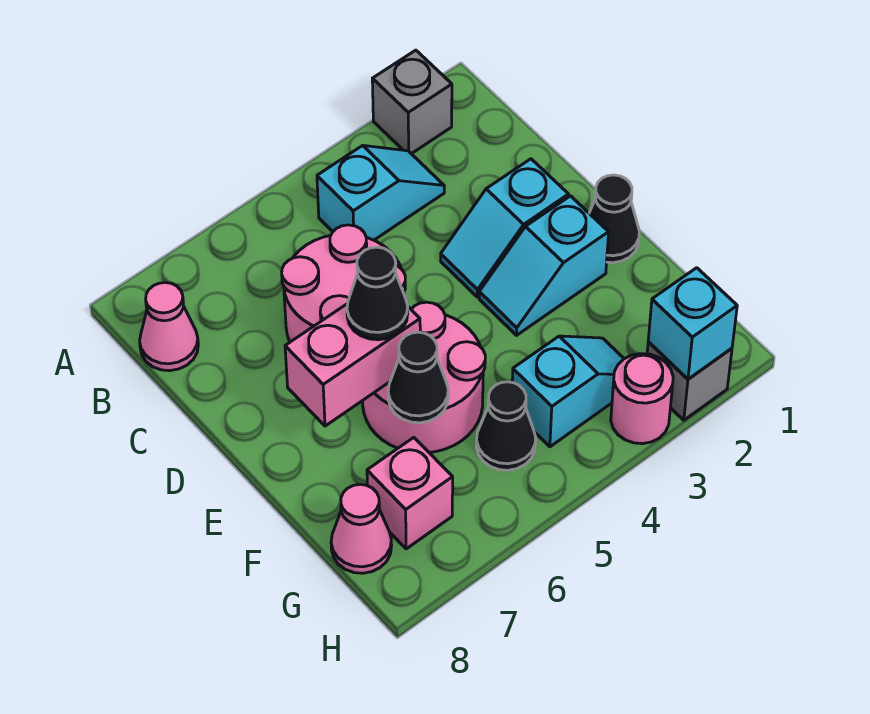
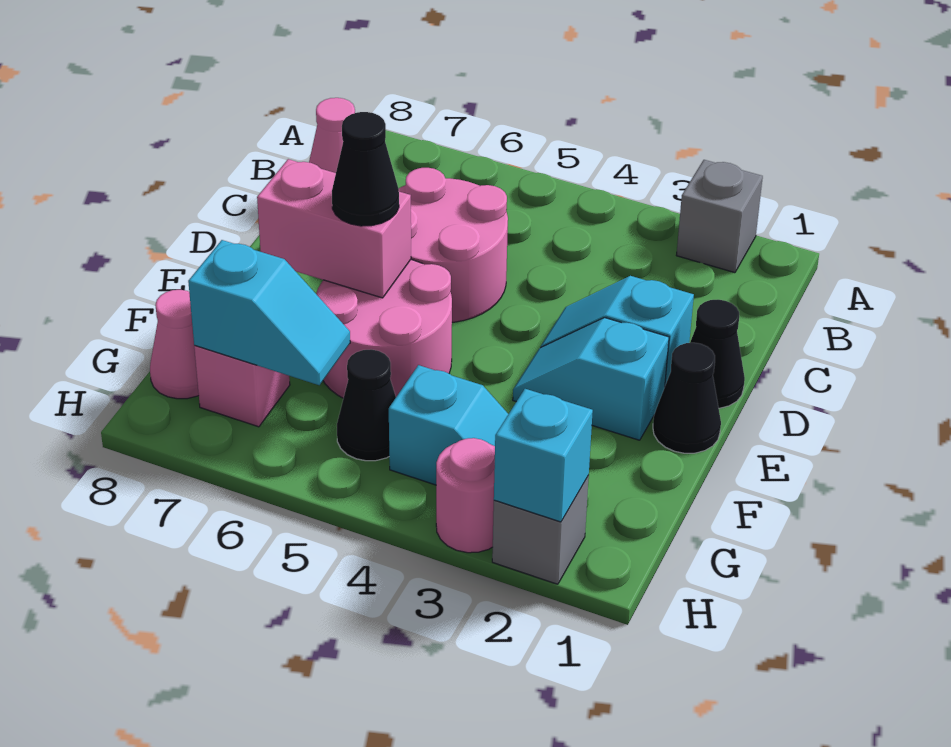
cyan 1x2 slope [317,146,444,240] -> cyan 1x2 slope moved to [188,240,350,385]
black 1x1 cone [388,332,448,423] -> black 1x1 cone moved to [690,300,745,408]

